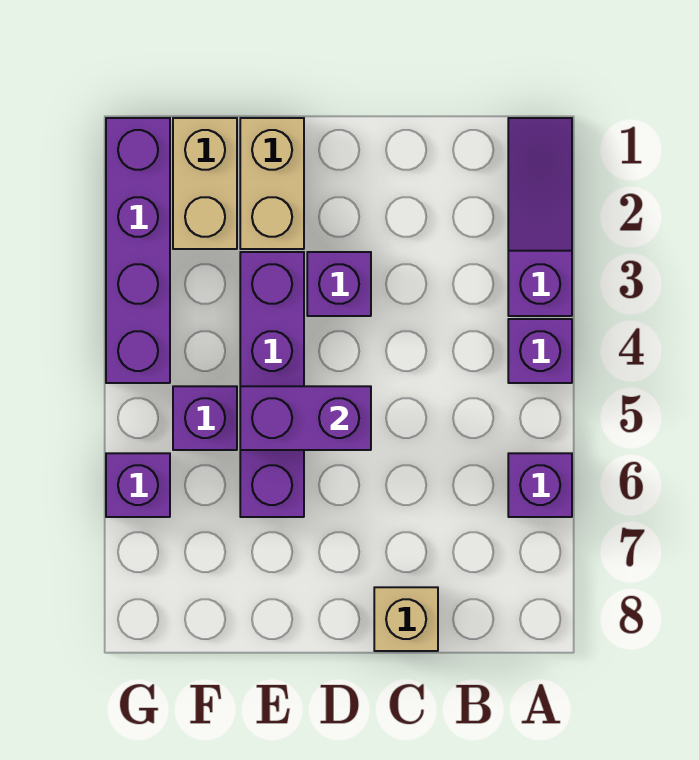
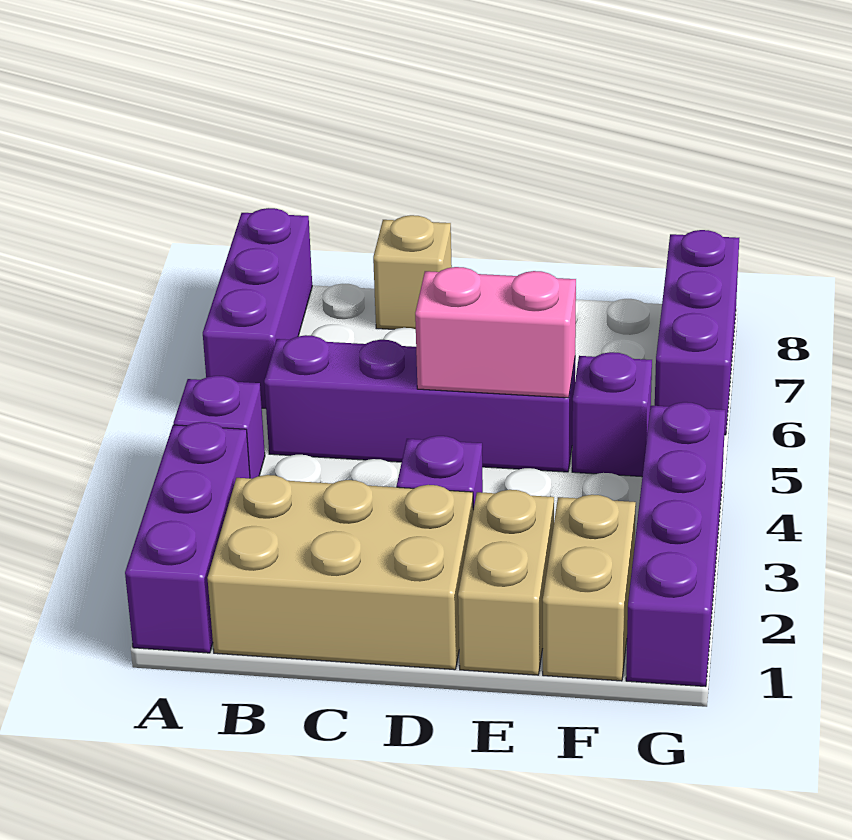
purple 1x3 slope [508,118,572,316] -> purple 1x3 brick [125,422,250,653]
purple 1x1 brick [508,453,572,517] -> purple 1x3 brick [203,208,312,408]
none -> tan 2x3 brick [208,475,473,670]
purple 1x2 brick [240,386,371,450] -> pink 1x2 brick [415,267,576,398]
purple 1x4 brick [240,252,304,517] -> purple 1x4 brick turned to [264,335,575,472]
purple 1x1 brick [106,453,170,517] -> purple 1x3 brick [655,230,739,435]

